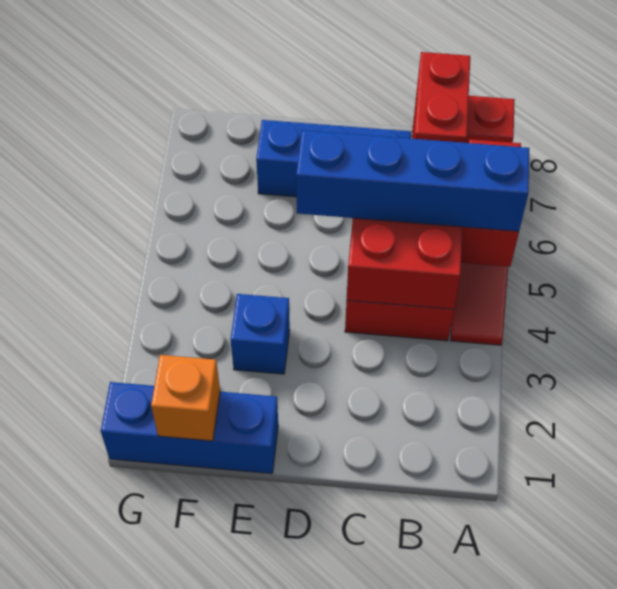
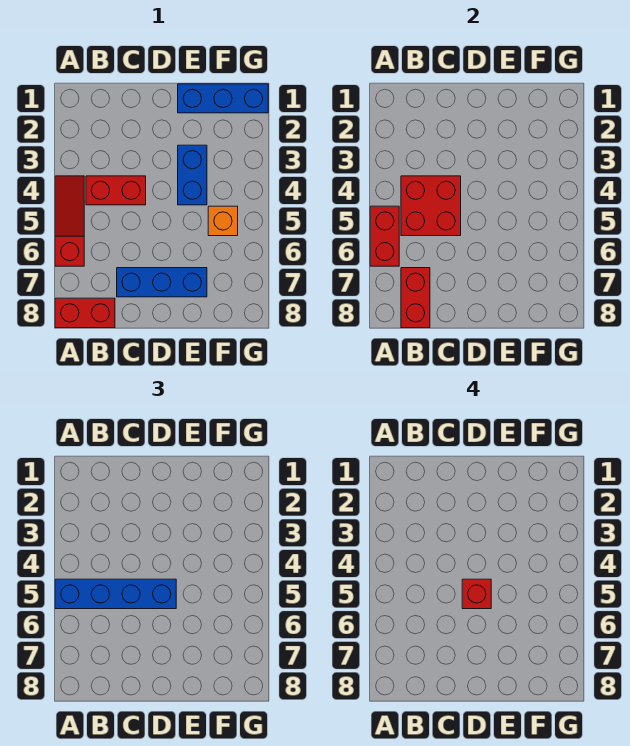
none -> red 1x1 brick [462,579,491,609]
blue 1x1 brick [231,294,290,374] -> blue 1x2 brick [178,145,207,205]
orange 1x1 brick [151,355,220,441] -> orange 1x1 brick moved to [208,206,238,236]

